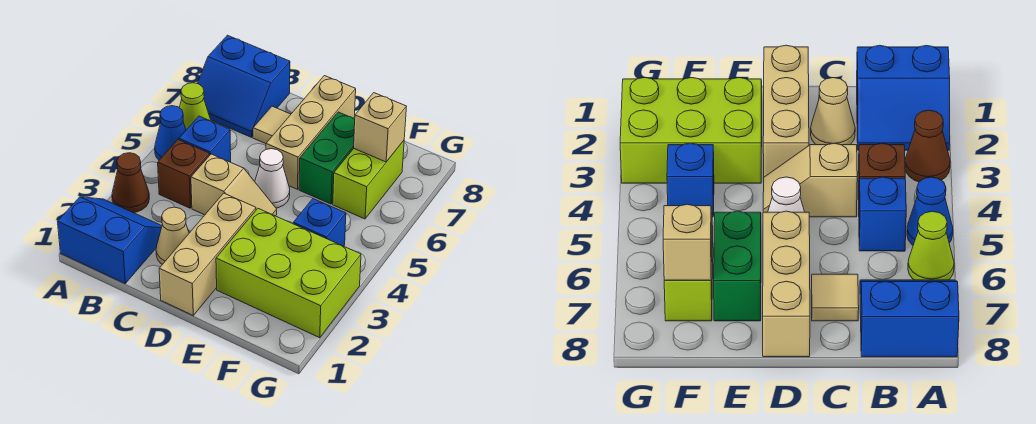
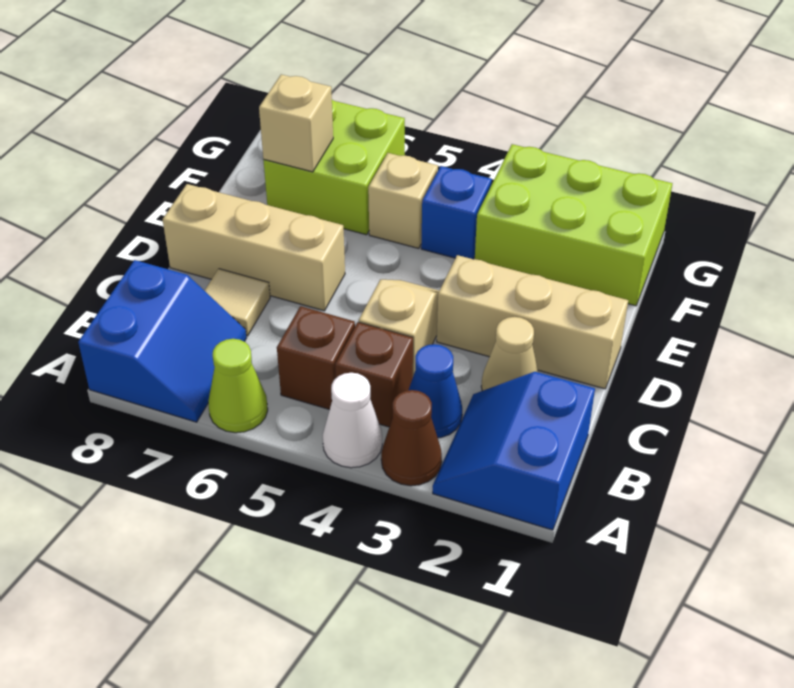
blue 1x1 cone [155,106,186,160] -> blue 1x1 cone moved to [409,344,462,438]
blue 1x1 brick [179,116,231,162] -> brown 1x1 brick [277,306,355,410]
white 1x1 cone [255,149,290,208] -> white 1x1 cone moved to [323,373,382,468]
lime 2x3 brick [216,209,361,338] -> lime 2x3 brick turned to [475,144,673,306]
green 1x2 brick [299,112,355,204] -> none
none -> tan 1x1 brick [368,153,438,248]
lime 1x2 brick [333,141,404,219] -> lime 2x2 brick [263,100,405,235]

